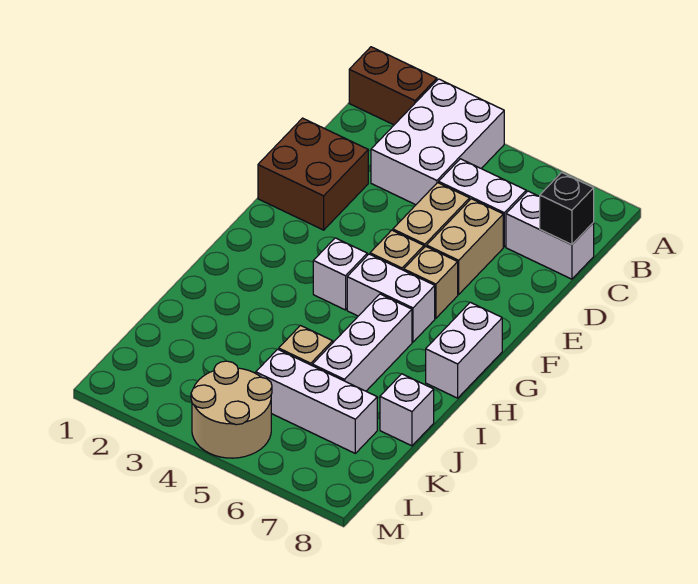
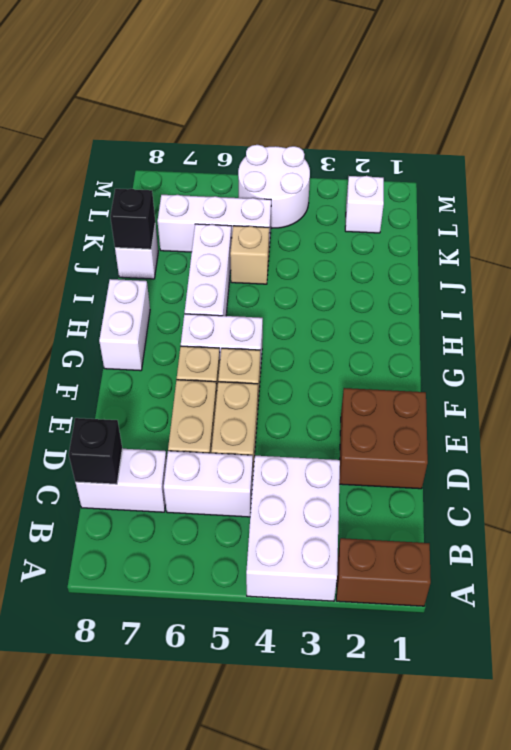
white 1x1 brick [313,238,367,310] -> white 1x1 brick moved to [345,176,384,233]
none -> black 1x1 brick [110,189,155,249]
tan 2x2 round brick [191,361,272,458] -> white 2x2 round brick [238,145,310,228]

